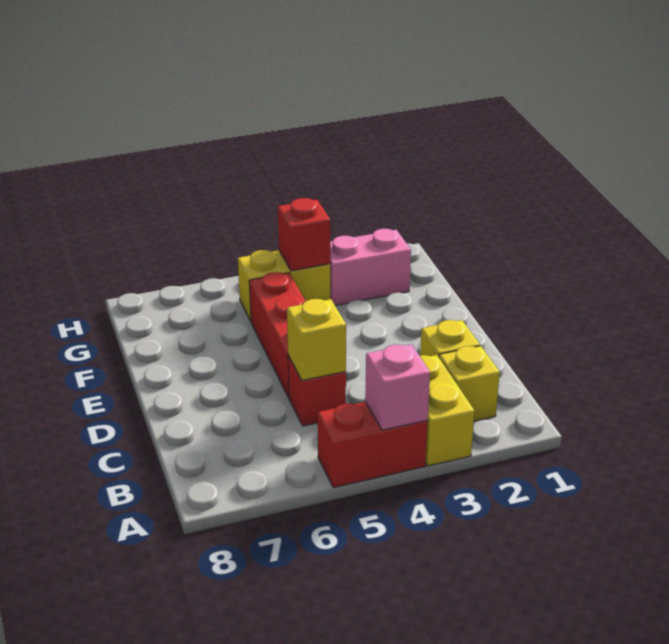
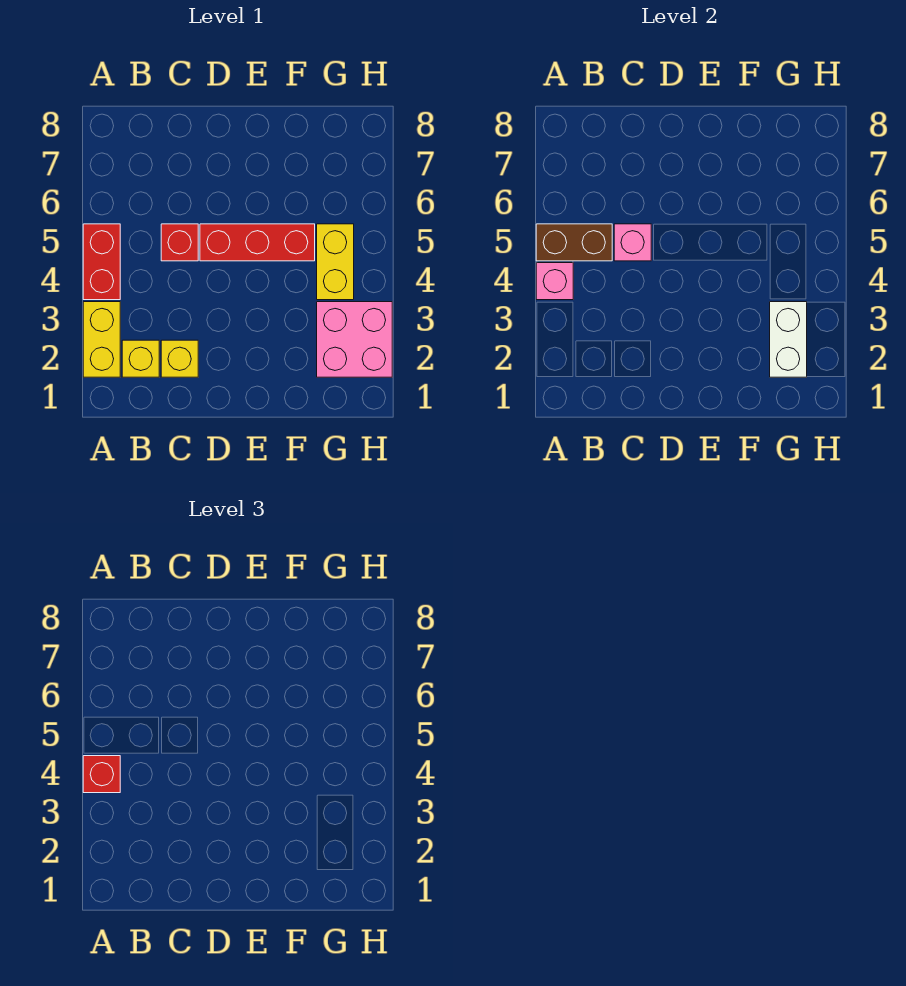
yellow 1x2 brick [420,355,475,466] -> yellow 1x2 brick turned to [83,302,120,377]
none -> brown 1x2 brick [536,224,612,261]
yellow 1x1 brick [287,299,346,380] -> pink 1x1 brick [614,224,651,261]
pink 1x2 brick [330,229,411,306] -> pink 2x2 brick [317,302,392,377]
none -> white 1x2 brick [770,302,807,377]
red 1x1 brick [278,198,330,271] -> red 1x1 brick moved to [83,756,120,793]

